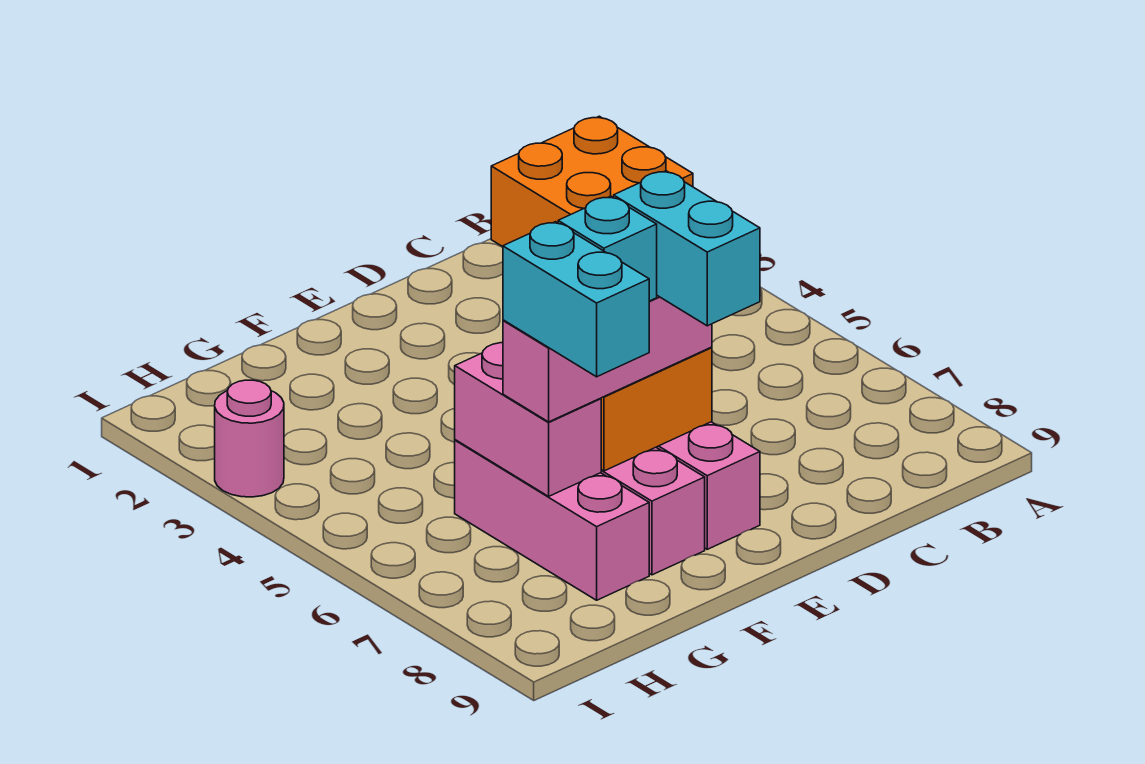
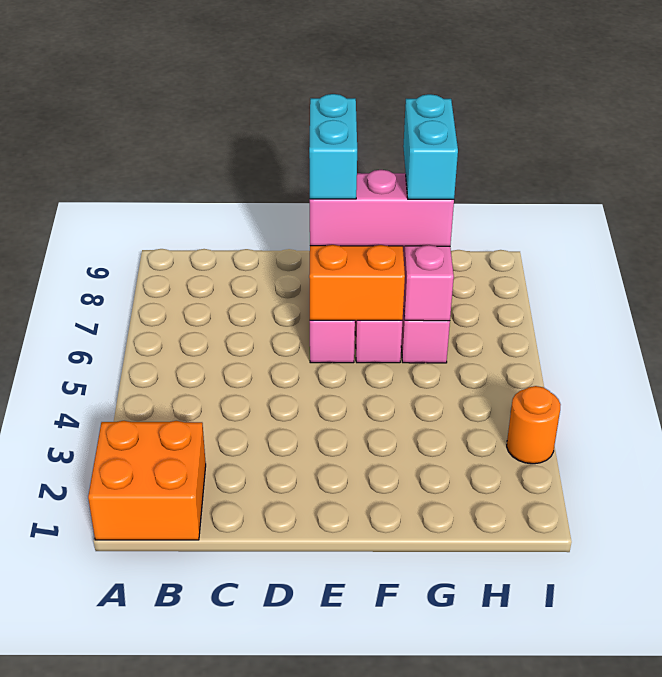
cyan 1x1 brick [558,196,657,301] -> none
pink 1x1 round brick [215,380,284,497] -> orange 1x1 round brick [507,386,561,464]

